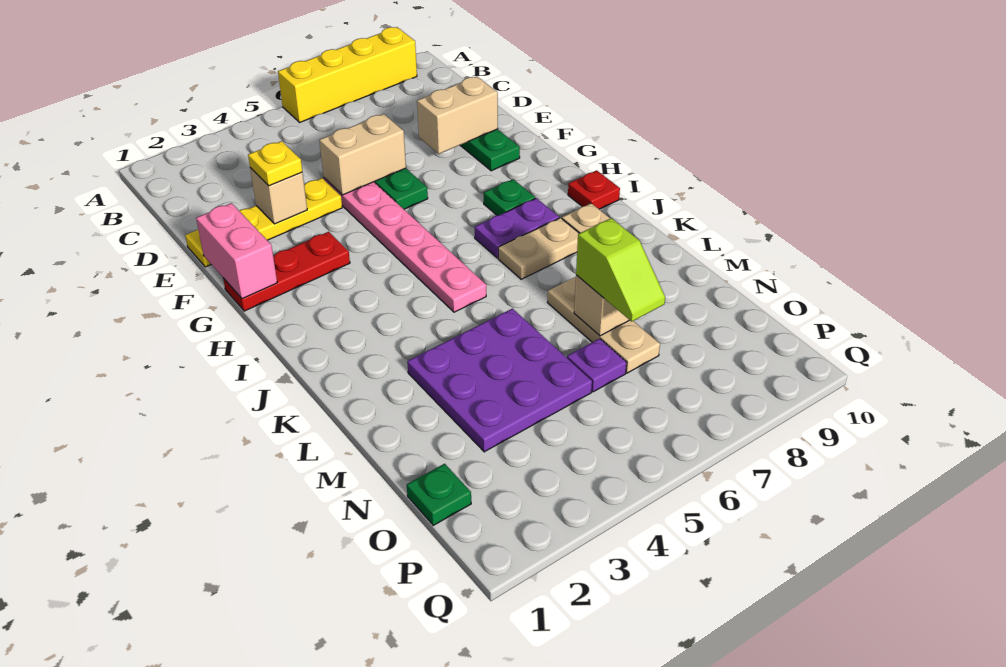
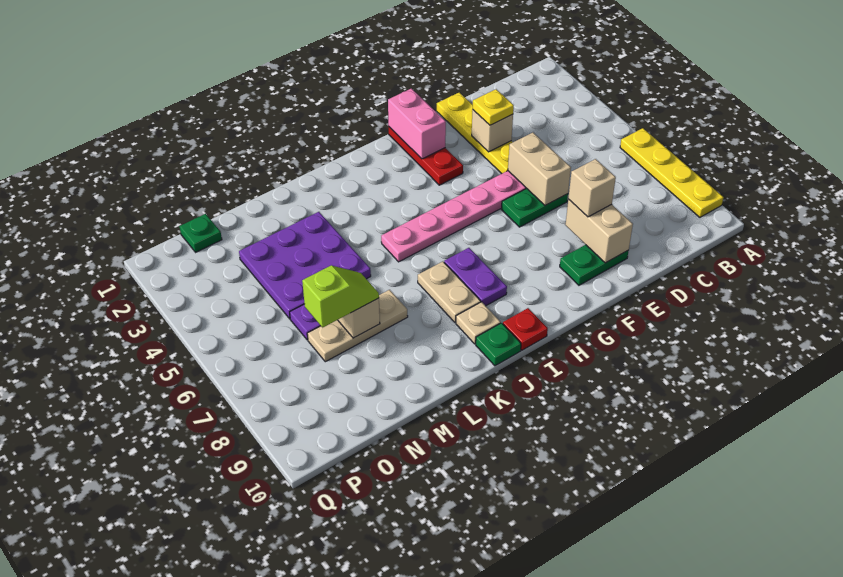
yellow 1x4 brick [278,27,417,122] -> yellow 1x4 plate [620,128,724,217]
none -> tan 1x1 brick [568,159,616,217]
pink 1x2 brick [196,203,277,299] -> pink 1x2 brick turned to [388,89,446,159]
green 1x1 plate [484,179,535,216] -> green 1x1 plate moved to [476,323,521,366]
lime 1x2 slope [576,218,665,321] -> lime 1x2 slope turned to [302,265,379,328]

